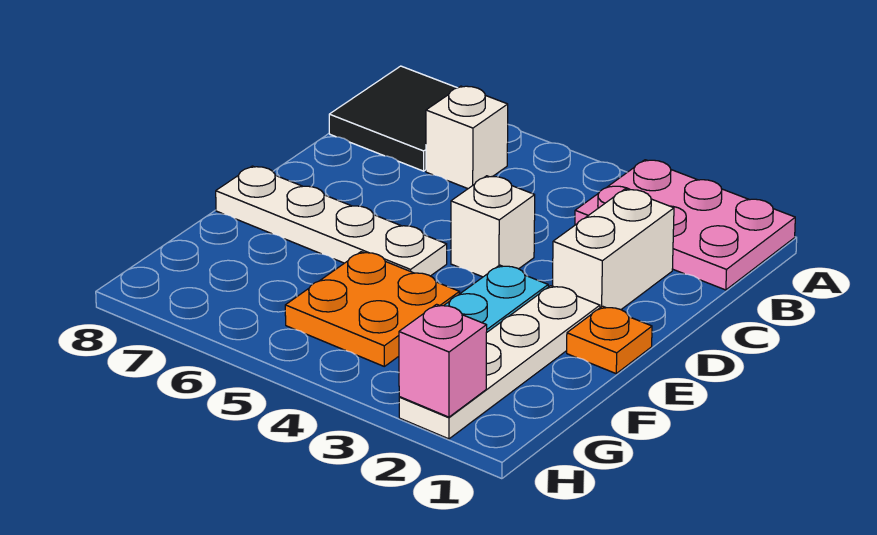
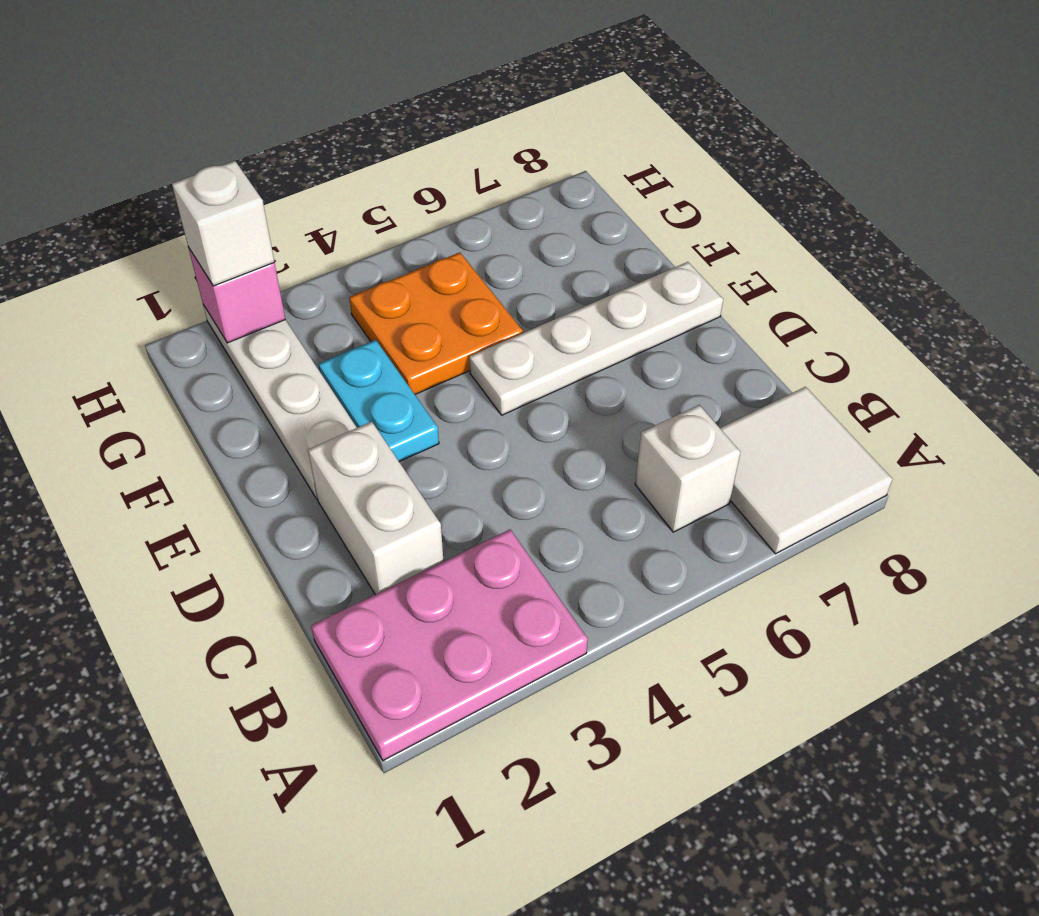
black 2x2 tile [329,66,457,171] -> white 2x2 tile [720,387,892,554]
white 1x1 brick [451,176,535,277] -> white 1x1 brick moved to [172,161,274,286]
orange 1x1 plate [567,306,652,373] -> none

